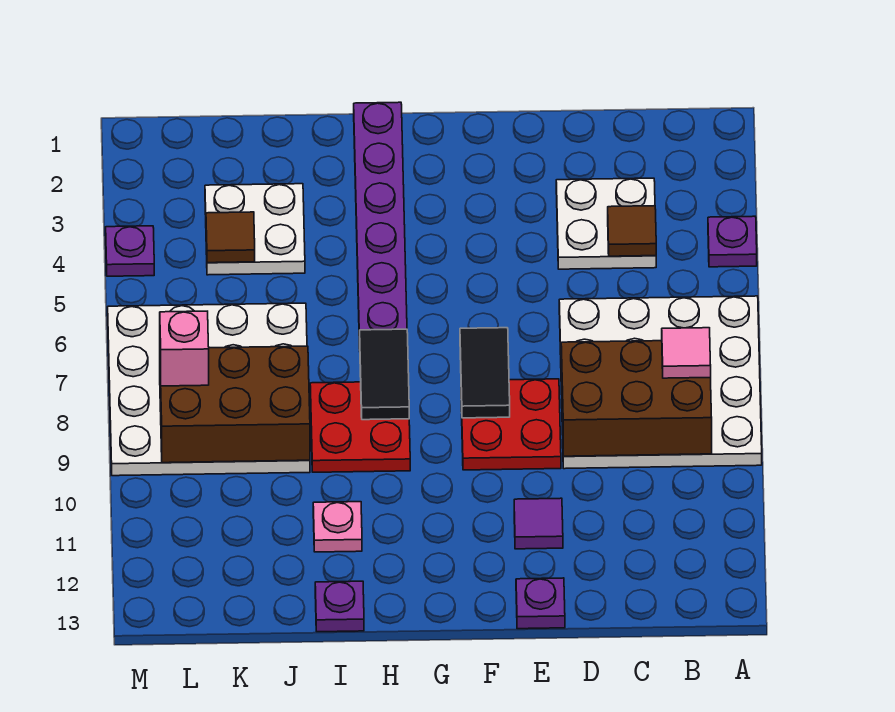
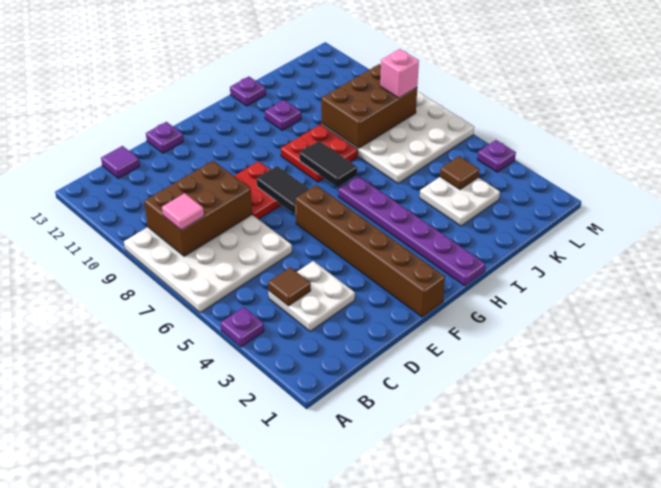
purple 1x1 tile [514,498,563,549] -> purple 1x1 tile moved to [101,146,140,178]
none -> brown 1x6 brick [295,185,445,317]
pink 1x1 plate [313,502,362,552] -> purple 1x1 plate [265,100,301,130]

